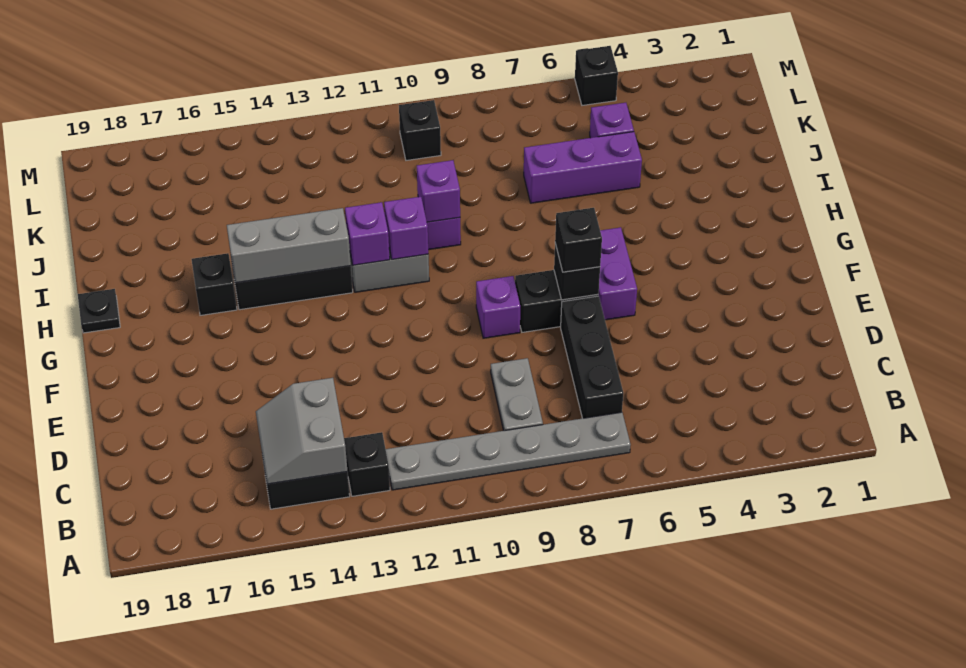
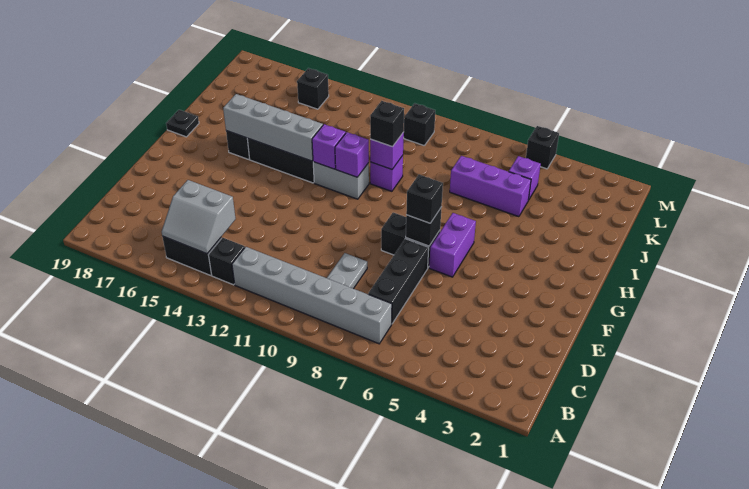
grey 1x6 plate [386,412,631,490] -> grey 1x6 brick [232,247,392,344]
grey 2x2 slope [256,378,348,484] -> grey 2x2 slope turned to [162,180,236,254]
purple 1x1 brick [476,276,520,338] -> none
grey 1x3 brick [227,208,351,283] -> grey 1x4 brick [223,94,323,161]
none -> black 1x1 brick [370,101,404,147]
none -> black 1x1 brick [297,68,329,109]

